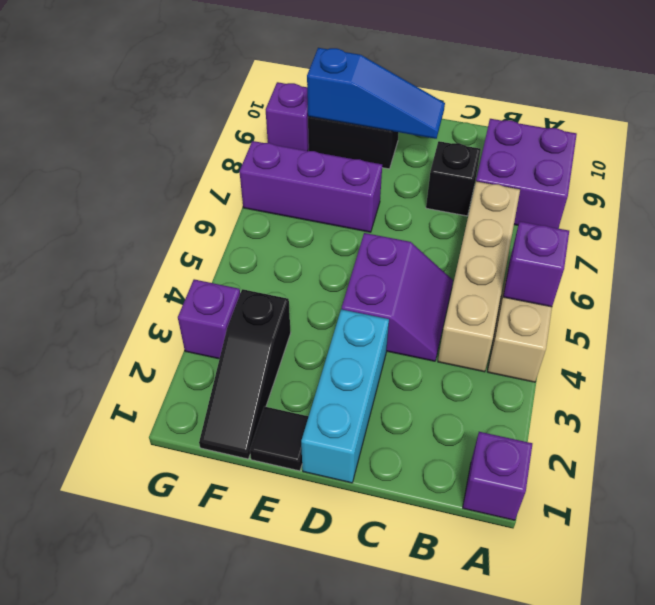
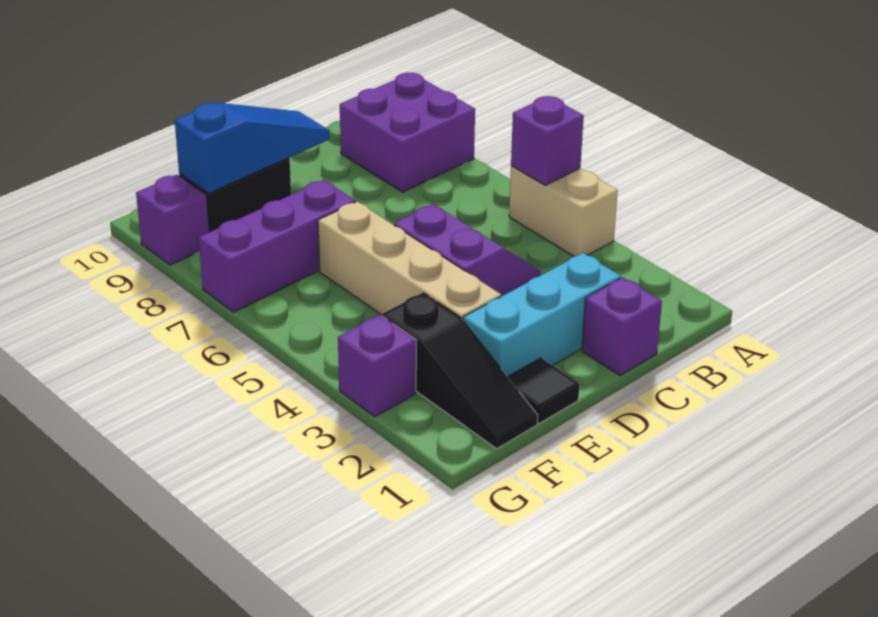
purple 1x1 brick [463,432,532,520] -> purple 1x1 brick moved to [582,277,662,376]
tan 1x4 brick [438,181,520,372] -> tan 1x4 brick moved to [318,202,501,320]
black 1x1 brick [426,141,481,216] -> none
cyan 1x3 brick [301,309,389,483] -> cyan 1x3 brick turned to [463,253,621,377]

